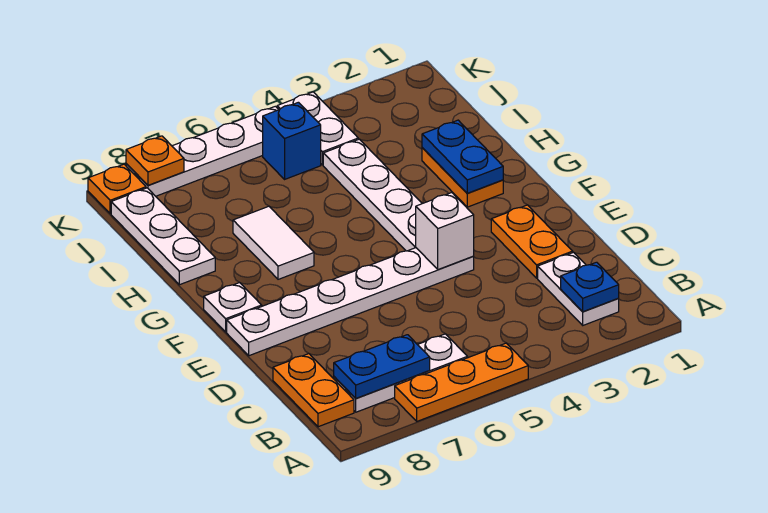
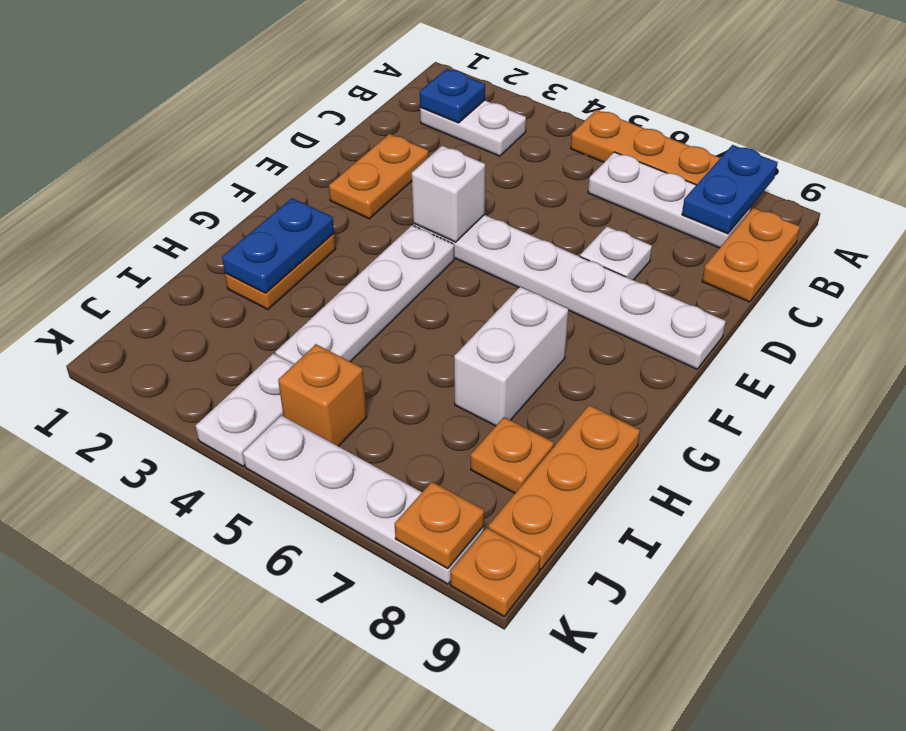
white 1x2 plate [538,252,619,325] -> white 1x2 plate turned to [420,100,526,156]
blue 1x2 plate [334,335,430,398] -> blue 1x2 plate turned to [682,145,778,234]
white 1x1 plate [204,283,262,332] -> white 1x1 plate moved to [580,226,652,280]
white 1x2 tile [233,206,314,279] -> white 1x2 brick [454,287,568,426]
white 1x3 plate [111,188,215,285] -> orange 1x3 plate [488,405,640,570]
none -> orange 1x1 plate [471,417,554,493]
blue 1x1 brick [263,102,321,179] -> orange 1x1 brick [278,344,367,446]

